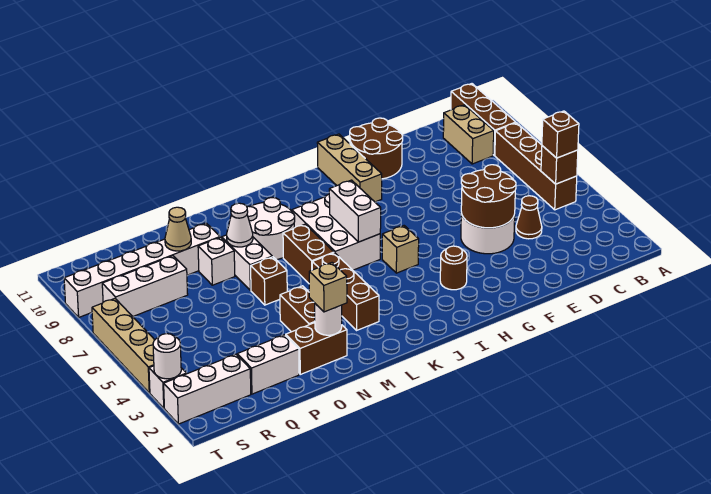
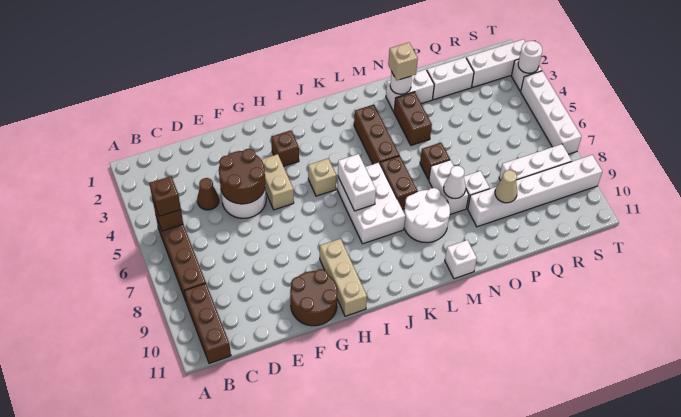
tan 1x2 brick [443,105,494,164] -> tan 1x2 brick moved to [261,154,294,210]
brown 1x1 round brick [440,246,467,290] -> brown 1x1 brick [271,130,299,166]
none -> white 1x1 brick [445,240,477,279]
brown 1x2 brick [286,323,347,374] -> white 1x2 brick [386,69,434,112]
tan 1x4 brick [92,298,154,393] -> white 1x4 brick [521,71,582,154]

